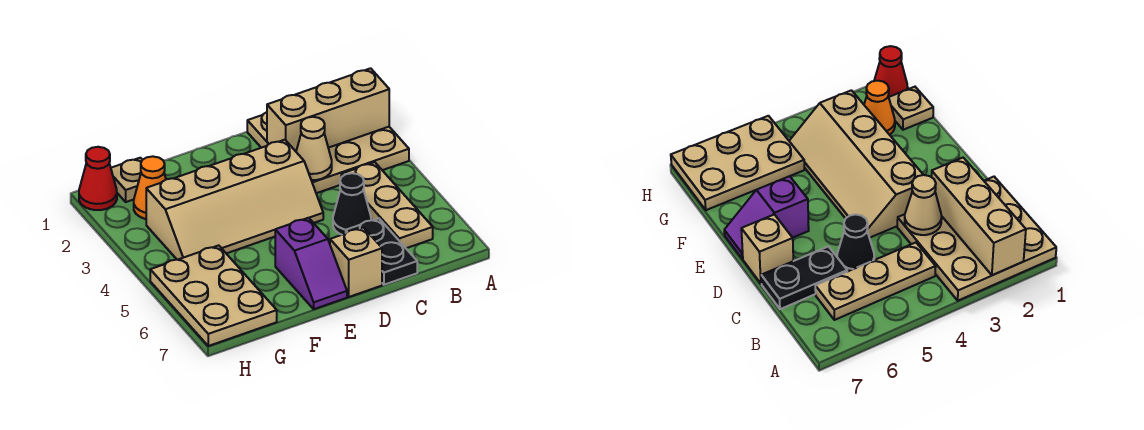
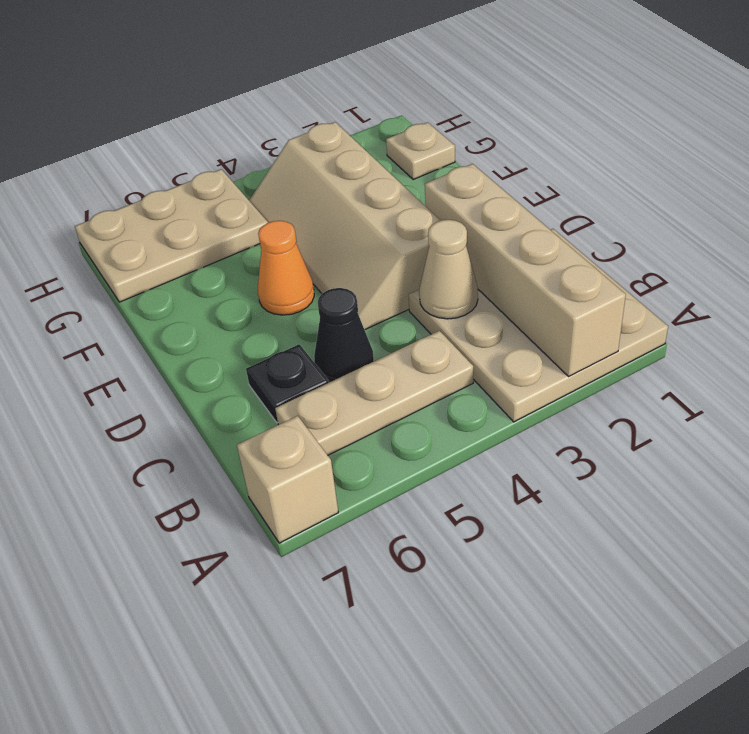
tan 1x3 brick [267,68,389,151] -> tan 1x4 brick [425,164,626,376]
black 1x2 plate [346,218,417,285] -> black 1x1 plate [246,344,329,423]
tan 1x1 brick [330,227,382,297] -> tan 1x1 brick moved to [237,416,338,543]
purple 1x2 slope [275,218,347,309] -> none
orange 1x1 cone [134,156,166,219] -> orange 1x1 cone moved to [258,221,314,315]
red 1x1 cone [79,147,117,210] -> none

